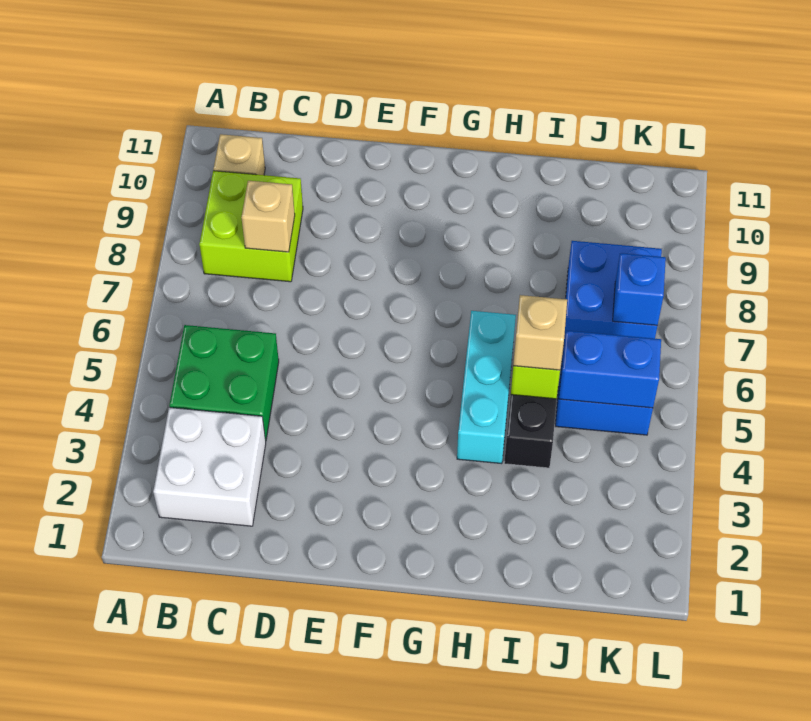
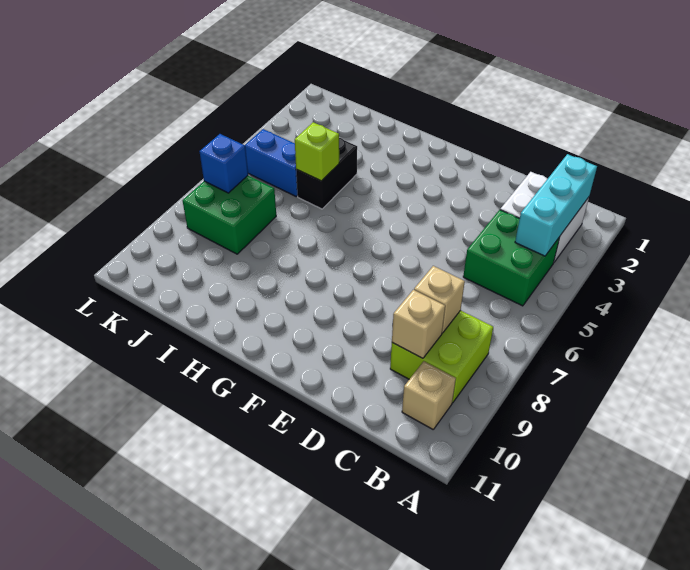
cyan 1x3 brick [457,311,516,464] -> cyan 1x3 brick moved to [515,154,597,256]
tan 1x1 brick [513,295,567,370] -> tan 1x1 brick moved to [392,290,445,358]
blue 1x2 brick [559,331,661,408] -> none
blue 2x2 brick [563,241,662,346] -> green 2x2 brick [183,176,276,254]

